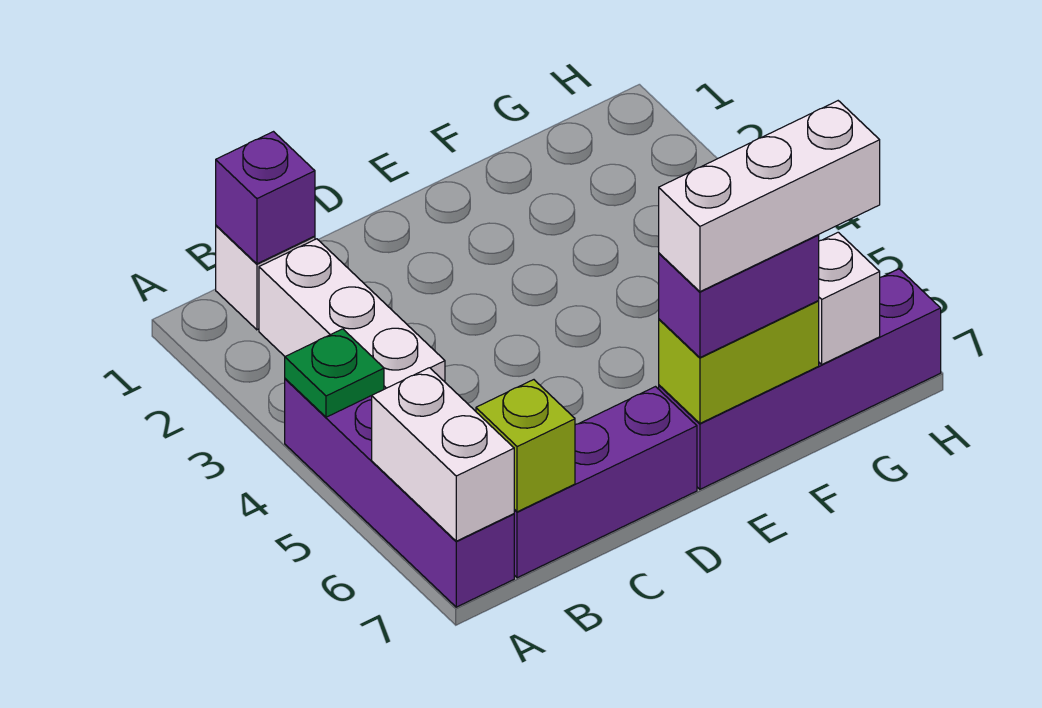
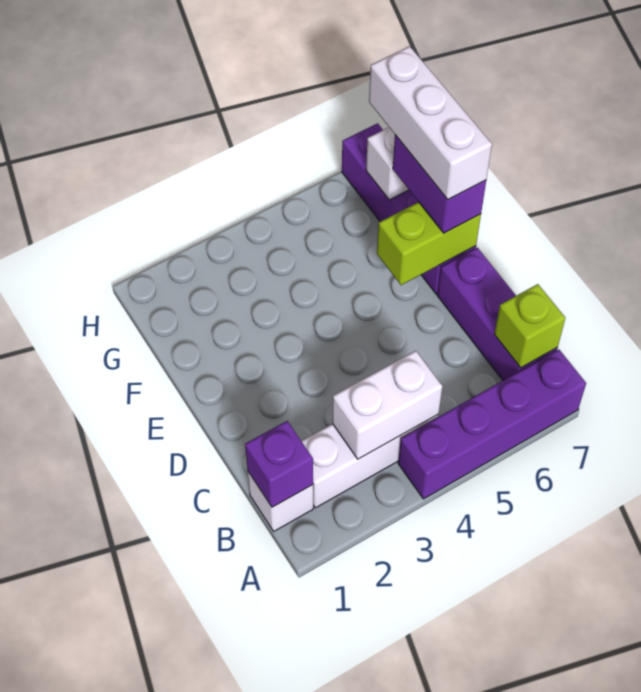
green 1x1 plate [285,329,384,417] -> none
white 1x2 brick [372,368,514,541] -> white 1x2 brick moved to [333,351,442,459]
lime 1x2 brick [659,301,819,423] -> lime 1x2 brick turned to [377,202,481,285]

